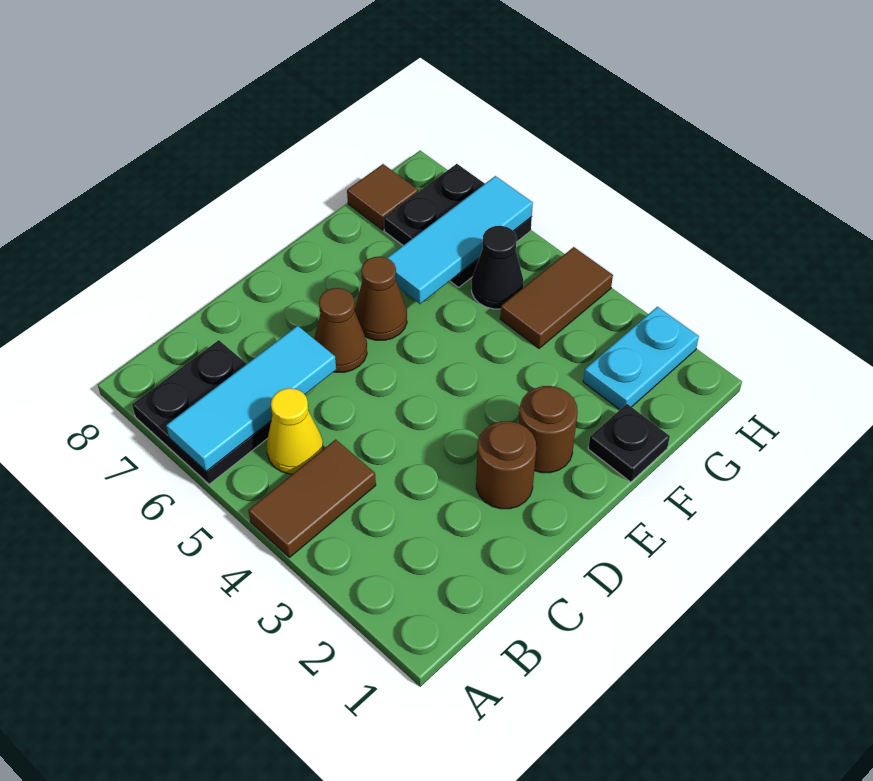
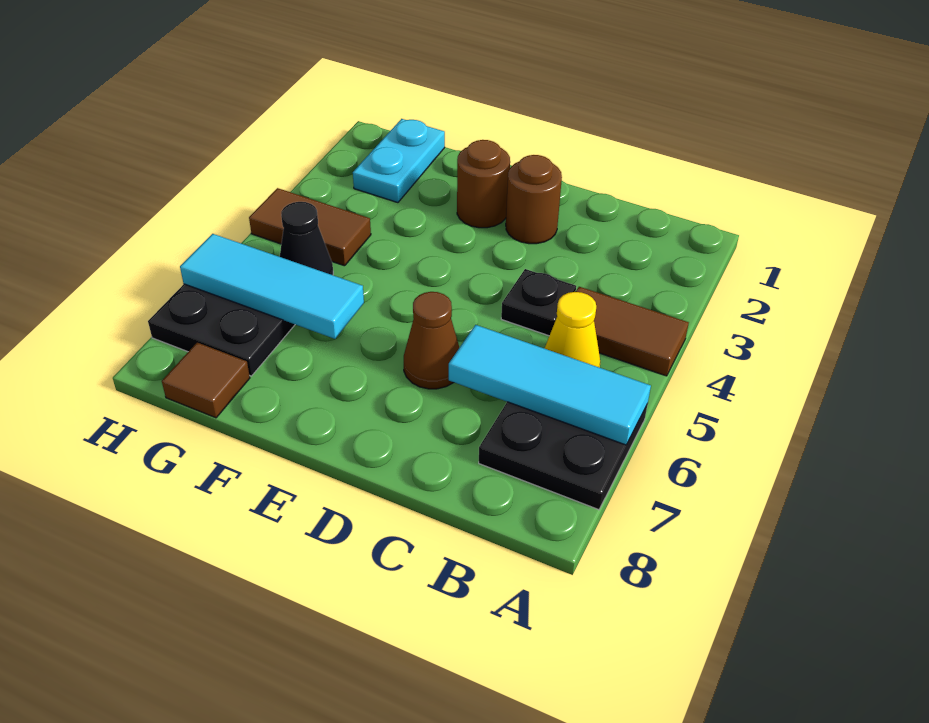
brown 1x1 cone [355,257,407,340] -> none
black 1x1 plate [588,404,670,482] -> black 1x1 plate moved to [501,269,576,336]
cyan 1x2 plate [583,307,699,410] -> cyan 1x2 plate turned to [353,119,445,203]

